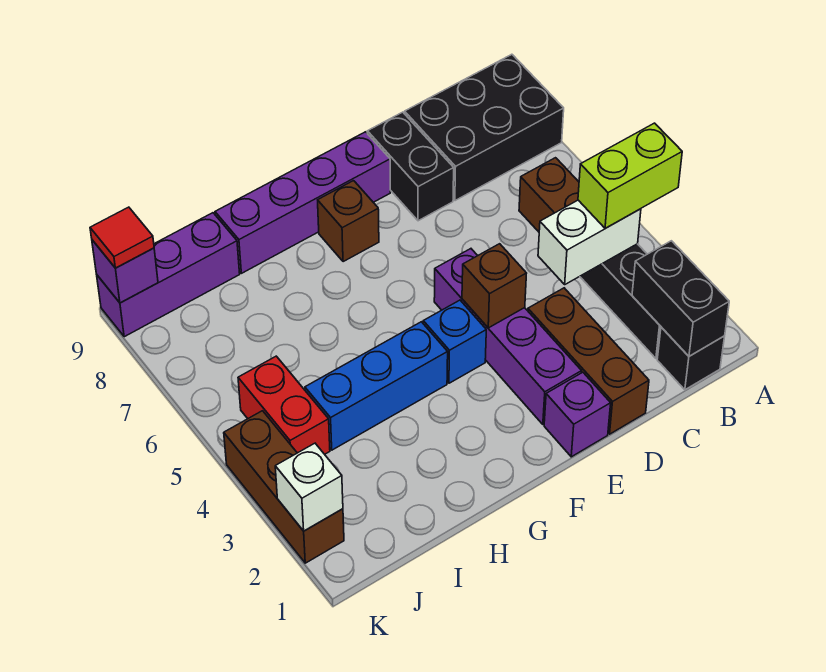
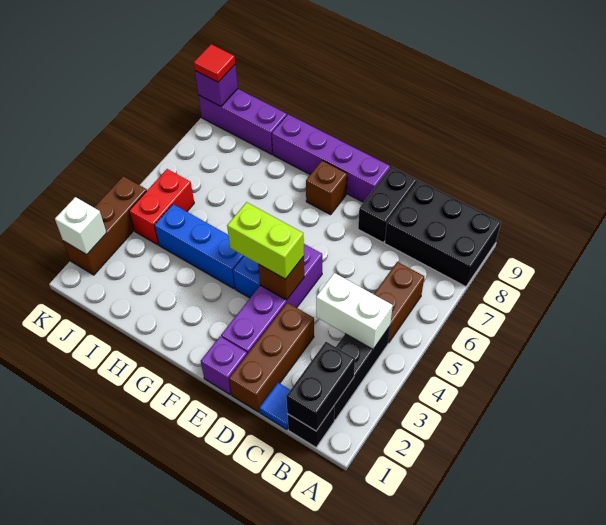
lime 1x2 brick [578,123,682,228] -> lime 1x2 brick moved to [227,202,304,279]
none -> blue 1x1 tile [259,383,290,429]

